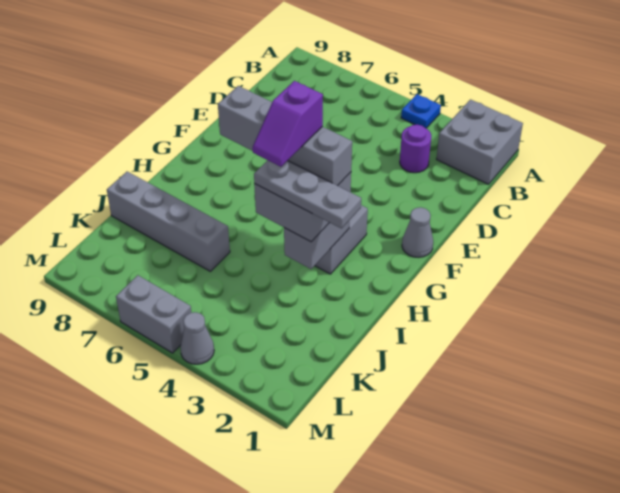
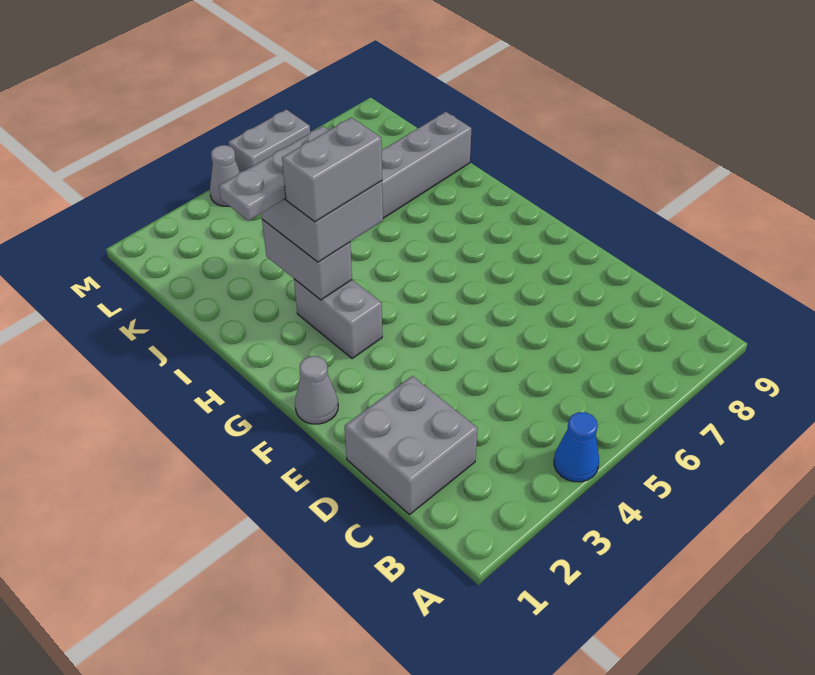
grey 2x2 brick [437,100,523,184] -> grey 2x2 brick moved to [345,376,478,514]
blue 1x1 plate [401,94,441,128] -> blue 1x1 cone [554,412,599,482]
purple 1x1 round brick [400,125,431,173] -> none
grey 1x4 brick [218,86,352,186] -> grey 1x2 brick [282,117,382,222]
purple 1x2 slope [253,81,323,167] -> none

